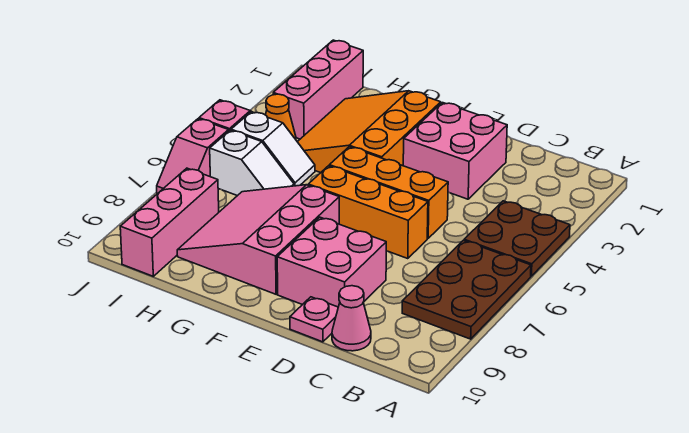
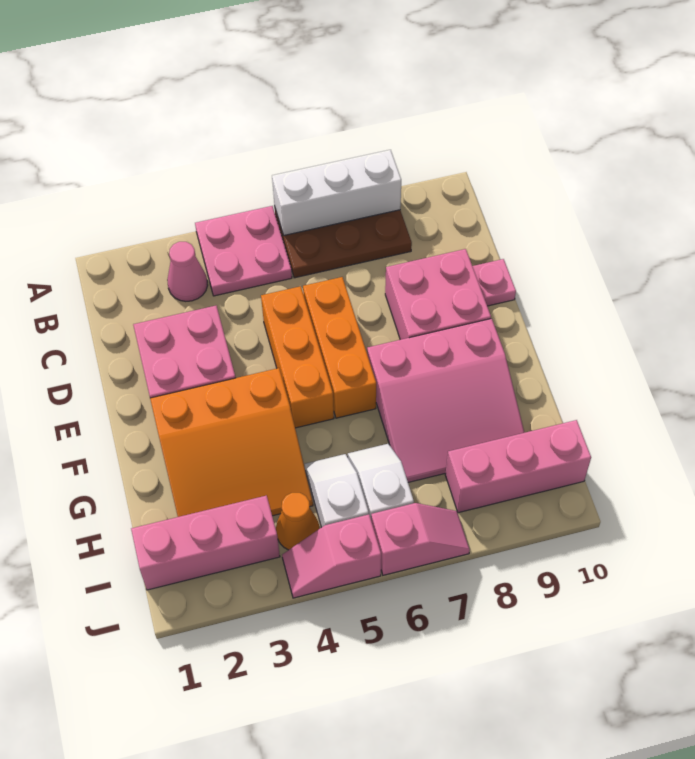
brown 2x2 plate [464,201,570,276] -> pink 2x2 plate [195,206,292,296]
none -> white 1x3 brick [272,150,401,235]
pink 1x1 cone [332,286,371,351] -> pink 1x1 cone moved to [167,242,208,301]

